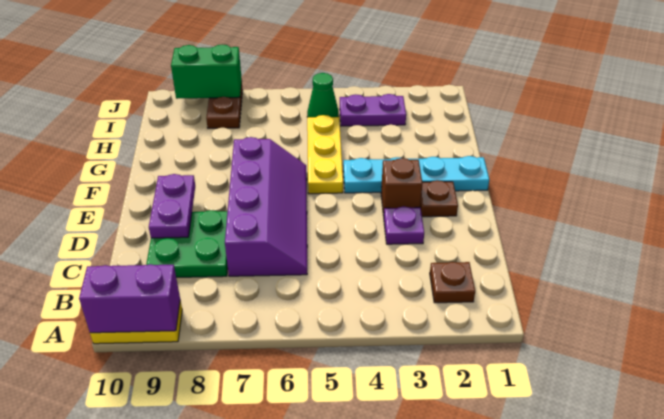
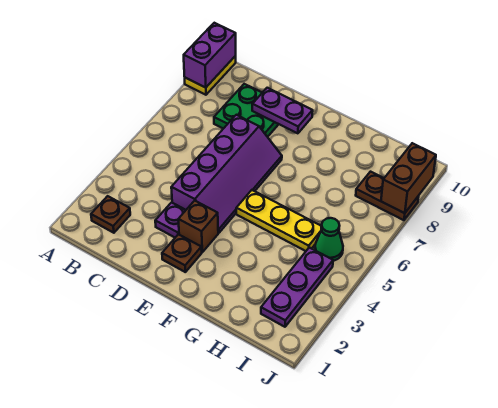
purple 2x4 slope [225,137,307,276] -> purple 2x4 slope turned to [171,115,282,233]
cyan 1x4 plate [343,156,489,193] -> none
purple 1x2 plate [340,94,406,126] -> purple 1x3 plate [261,247,333,327]
green 1x2 brick [171,45,242,99] -> brown 1x2 brick [381,143,436,213]

